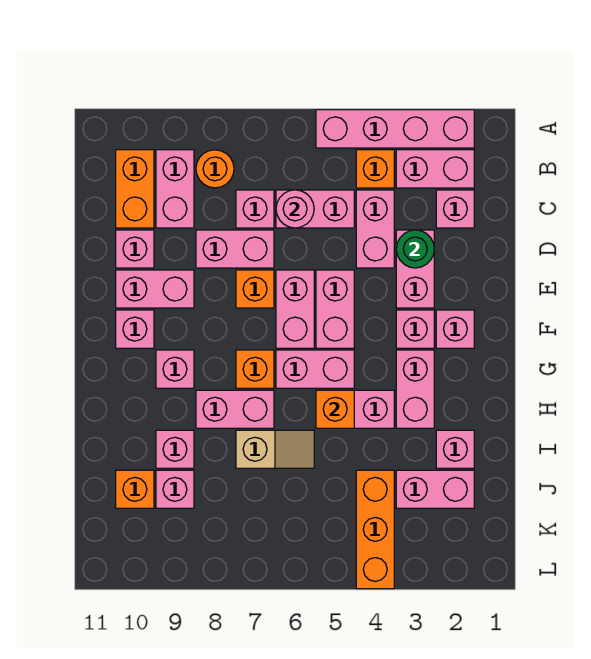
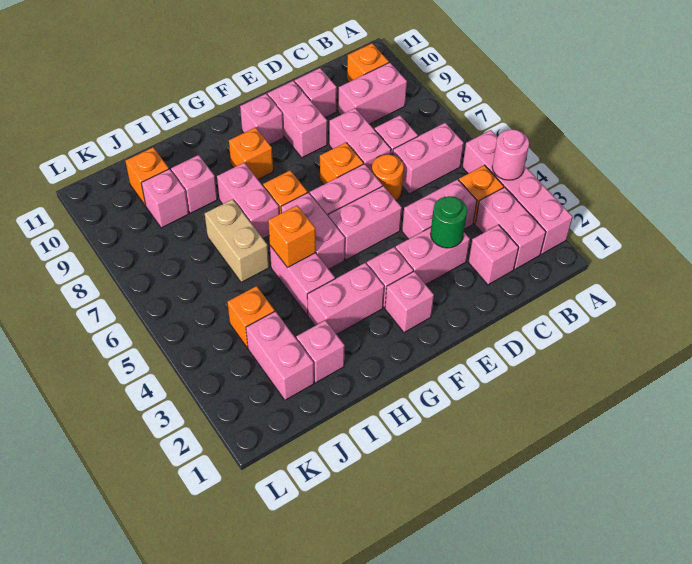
orange 1x1 round brick [196,150,234,188] -> orange 1x1 round brick moved to [372,154,404,200]
orange 1x2 brick [116,150,154,228] -> orange 1x1 brick [347,43,389,82]
pink 1x2 brick [276,190,354,228] -> pink 1x2 brick turned to [393,123,464,194]
pink 1x1 round brick [276,190,314,228] -> pink 1x1 round brick moved to [492,130,529,180]
pink 1x1 brick [156,350,194,388] -> orange 1x1 brick [229,127,273,179]
tan 1x2 slope [236,430,314,468] -> tan 1x2 brick [205,199,269,282]
orange 1x3 brick [356,470,394,589] -> orange 1x1 brick [227,286,275,348]

